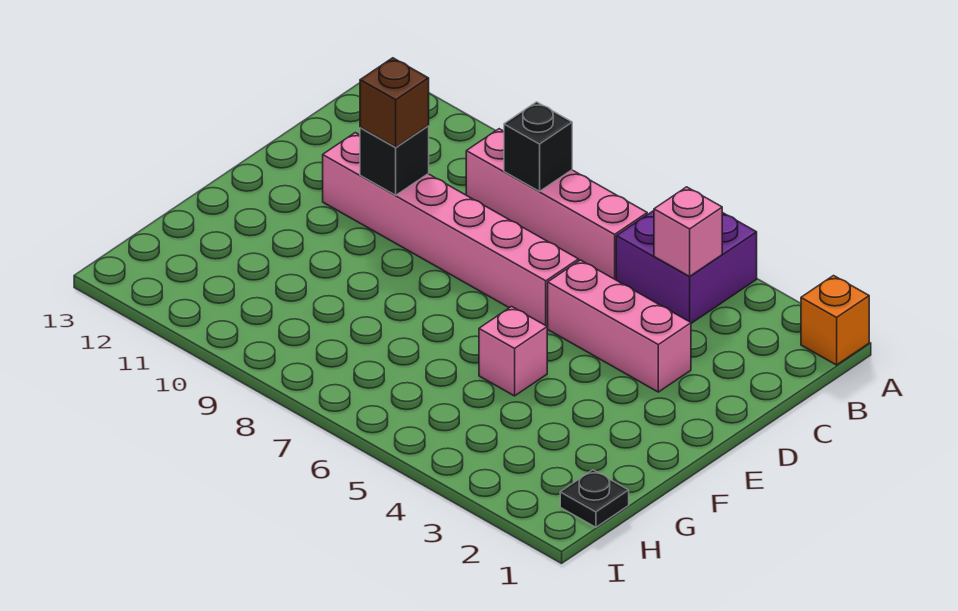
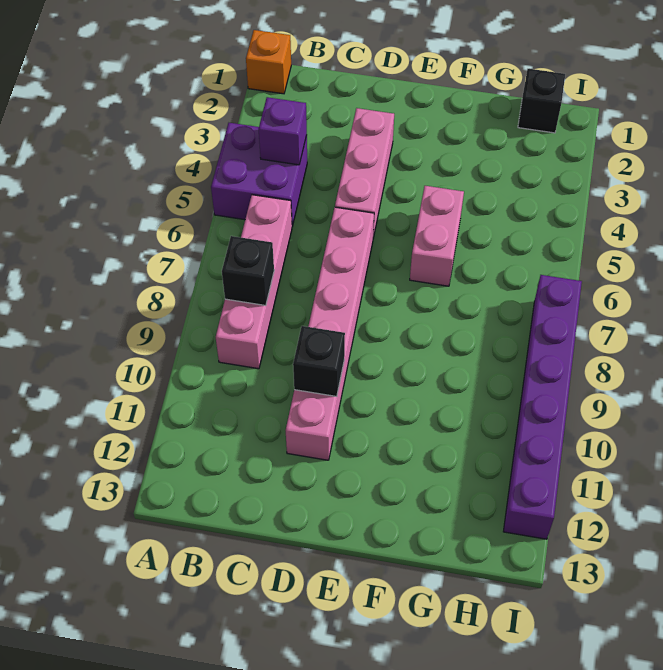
pink 1x1 brick [654,187,722,276] -> purple 1x1 brick [259,97,307,165]
brown 1x1 brick [360,58,429,147] -> none
pink 1x1 brick [479,306,547,396] -> pink 1x2 brick [410,186,464,286]
black 1x1 plate [560,470,629,527] -> black 1x1 brick [518,69,565,133]
none -> purple 1x6 brick [503,275,582,539]

